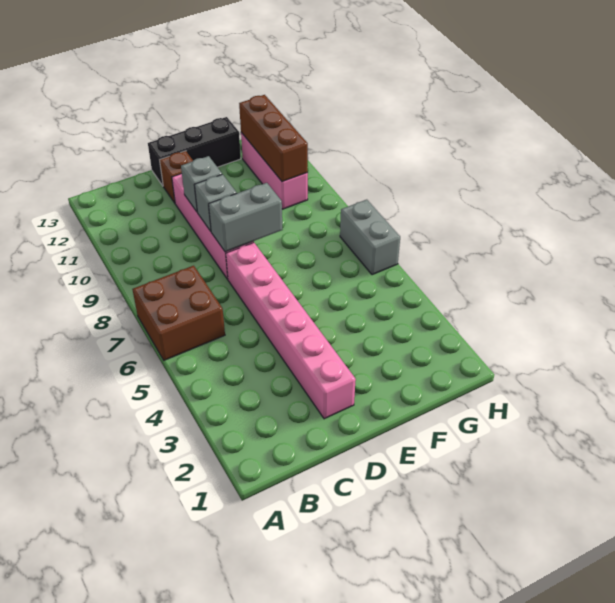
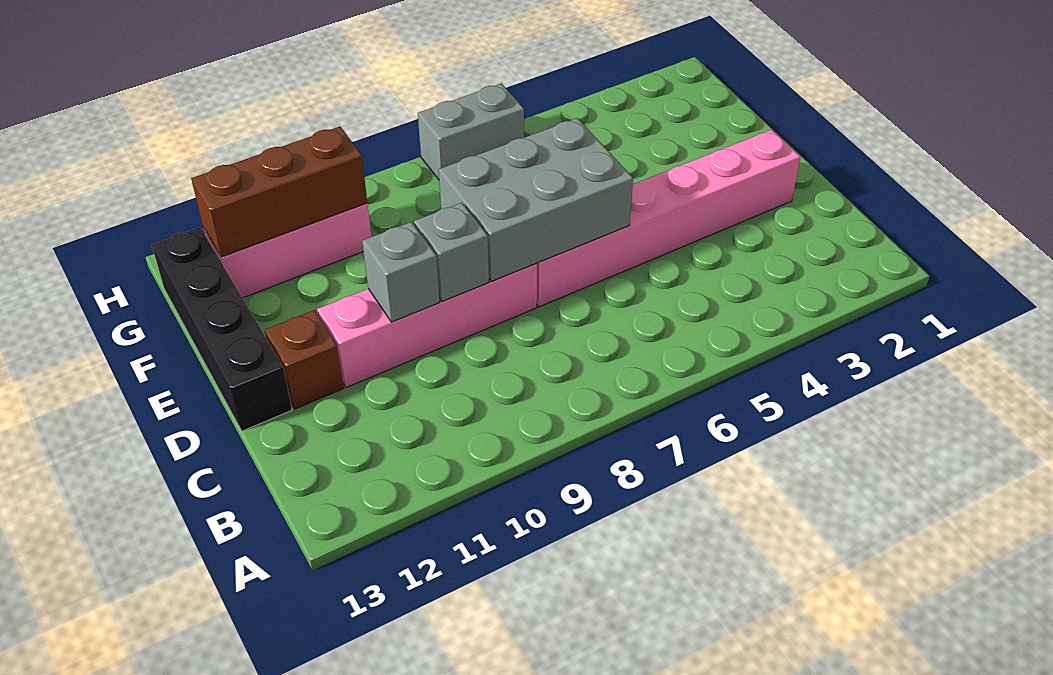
brown 2x2 brick [132,266,225,360] -> none
grey 1x2 brick [209,183,282,252] -> grey 2x3 brick [439,118,633,281]
black 1x3 brick [148,117,241,186] -> black 1x4 brick [152,228,292,431]

